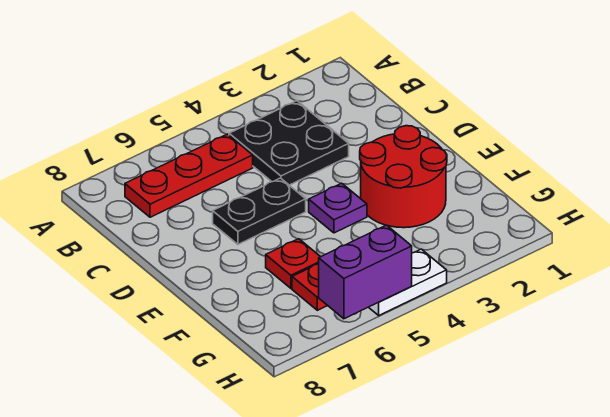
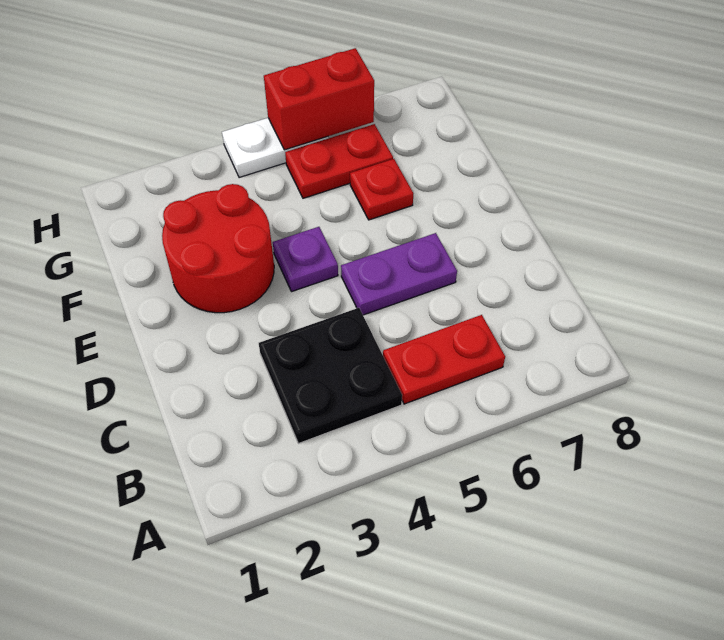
red 1x3 plate [125,134,253,217] -> red 1x2 plate [383,315,505,404]
black 1x2 plate [213,178,306,244] -> purple 1x2 plate [341,233,457,315]
purple 1x2 brick [319,225,412,319] -> red 1x2 brick [264,48,374,150]

